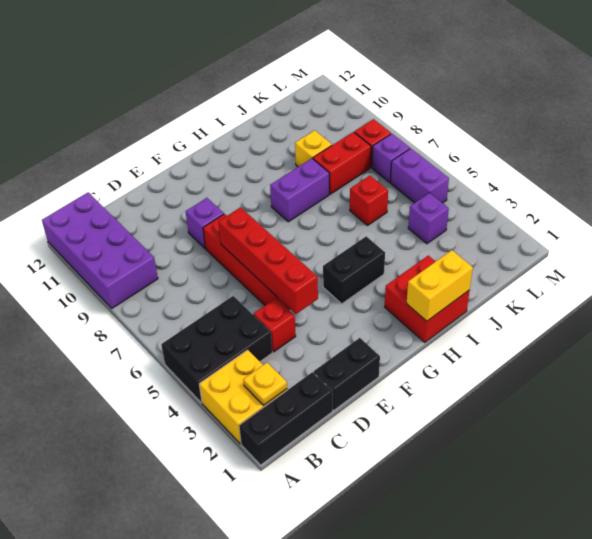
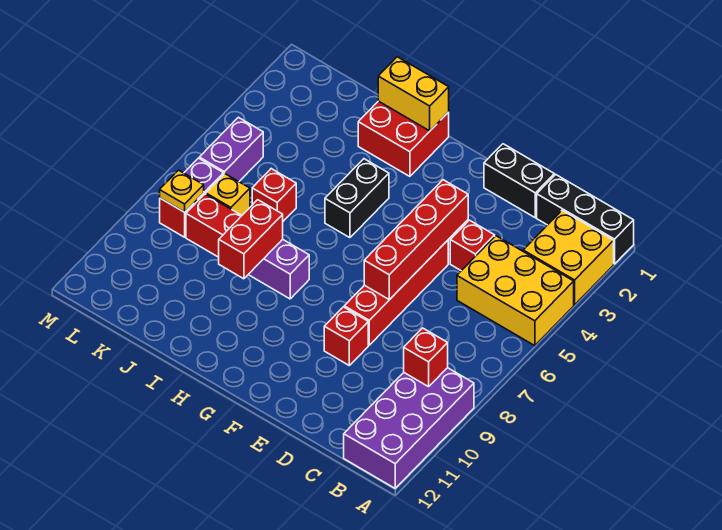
black 2x3 brick [161,296,272,403] -> yellow 2x3 brick [457,236,574,346]
yellow 1x1 plate [243,363,287,406] -> yellow 1x1 plate moved to [160,170,204,212]
none -> red 1x1 brick [404,328,448,387]
purple 1x1 brick [186,198,224,248] -> red 1x1 brick [324,307,368,365]
black 1x2 brick [323,236,385,304] -> black 1x2 brick turned to [325,159,389,238]
none -> red 1x2 brick [219,200,283,279]
yellow 1x1 brick [295,130,332,167] -> yellow 1x1 brick moved to [206,174,250,215]
purple 1x1 brick [408,193,449,244] -> none

